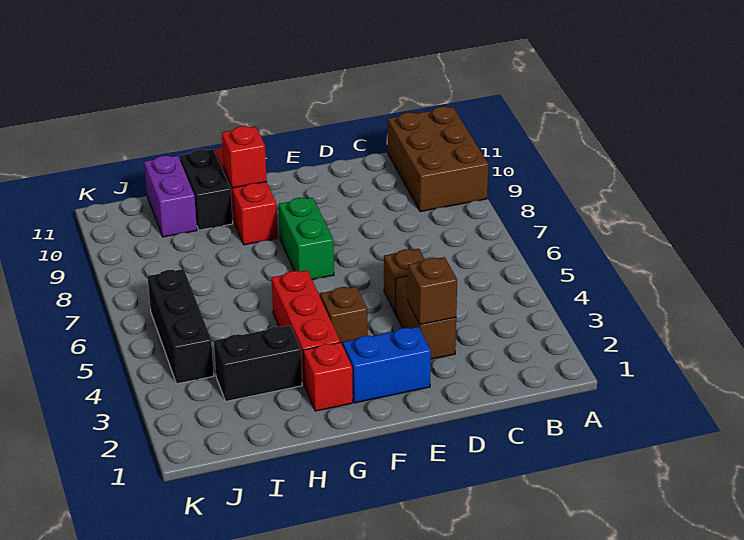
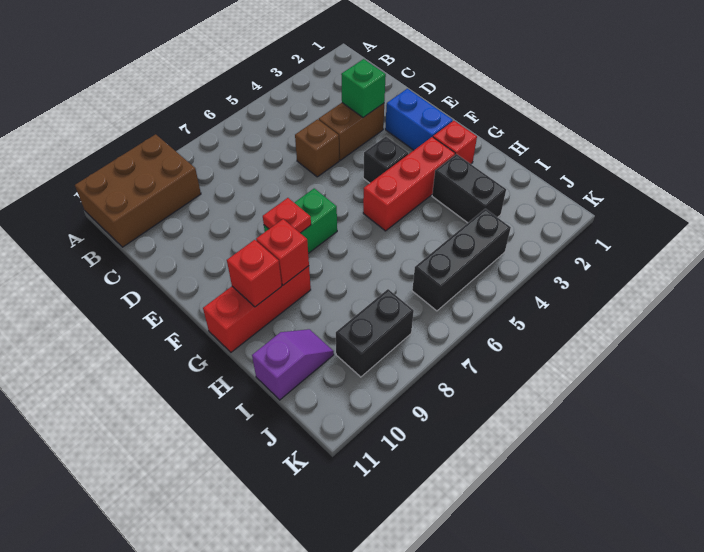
brown 1x1 brick [408,257,457,325] -> green 1x1 brick [341,59,386,118]
brown 1x1 brick [320,286,368,346] -> black 1x1 brick [363,137,408,183]
none -> red 1x1 plate [263,198,311,233]
none -> red 1x1 brick [256,219,309,285]
black 1x2 brick [180,149,233,230] -> black 1x2 brick moved to [336,289,414,377]
purple 1x2 brick [144,155,197,237] -> purple 1x2 slope [252,329,334,400]

